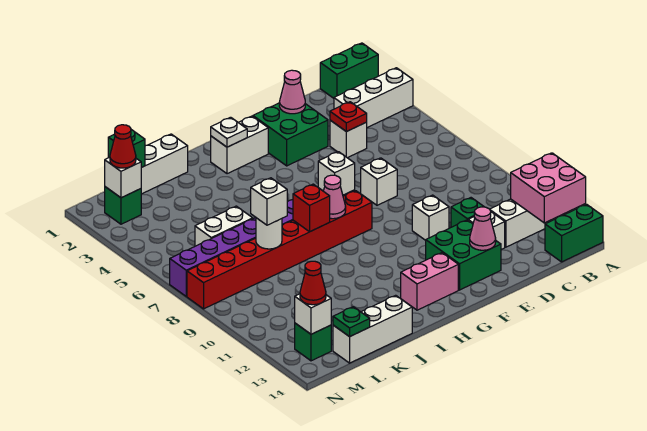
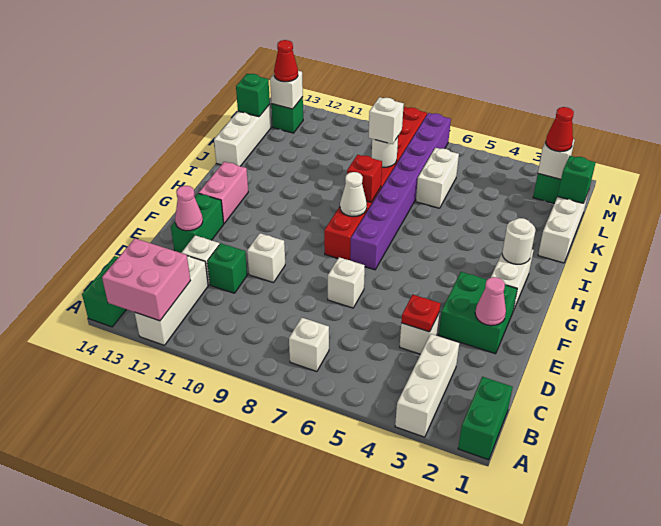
green 2x2 brick [426,220,501,290] -> green 1x2 brick [171,193,224,253]
white 1x1 brick [318,152,355,195] -> white 1x1 brick moved to [289,318,329,372]
white 1x1 plate [211,117,247,147] -> white 1x1 round brick [502,218,535,264]
pink 1x1 cone [324,175,346,219] -> white 1x1 cone [340,172,367,217]
green 1x1 plate [333,307,370,337] -> green 1x1 brick [236,74,270,117]

